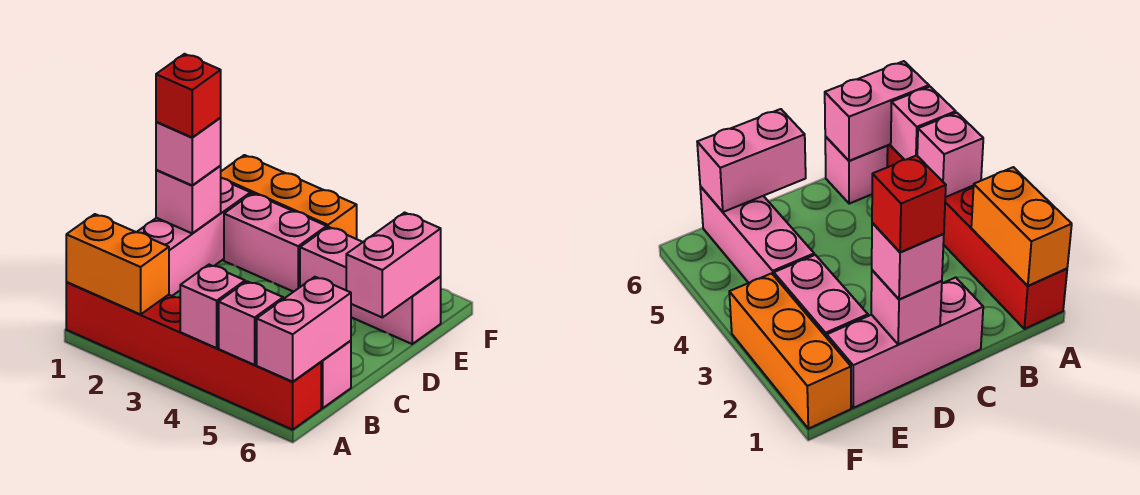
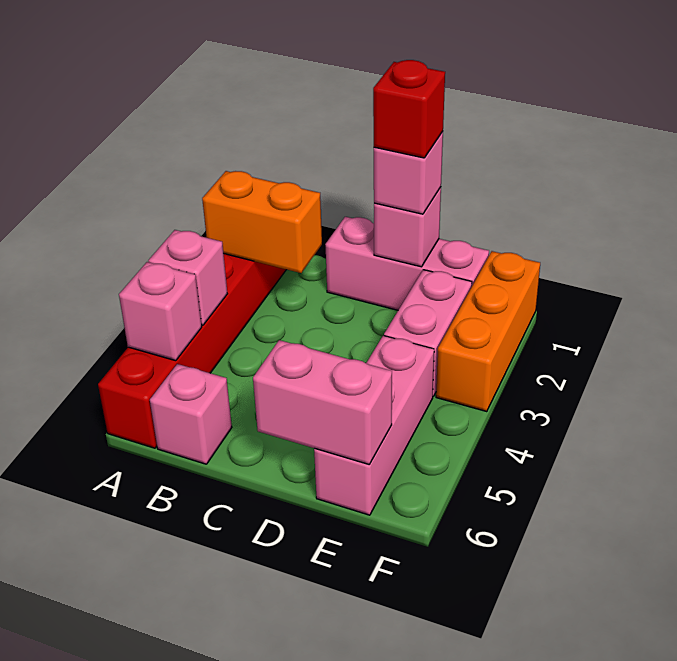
orange 1x2 brick [66,214,169,314] -> orange 1x2 brick turned to [202,171,322,273]
pink 1x2 brick [257,277,351,382] -> none

